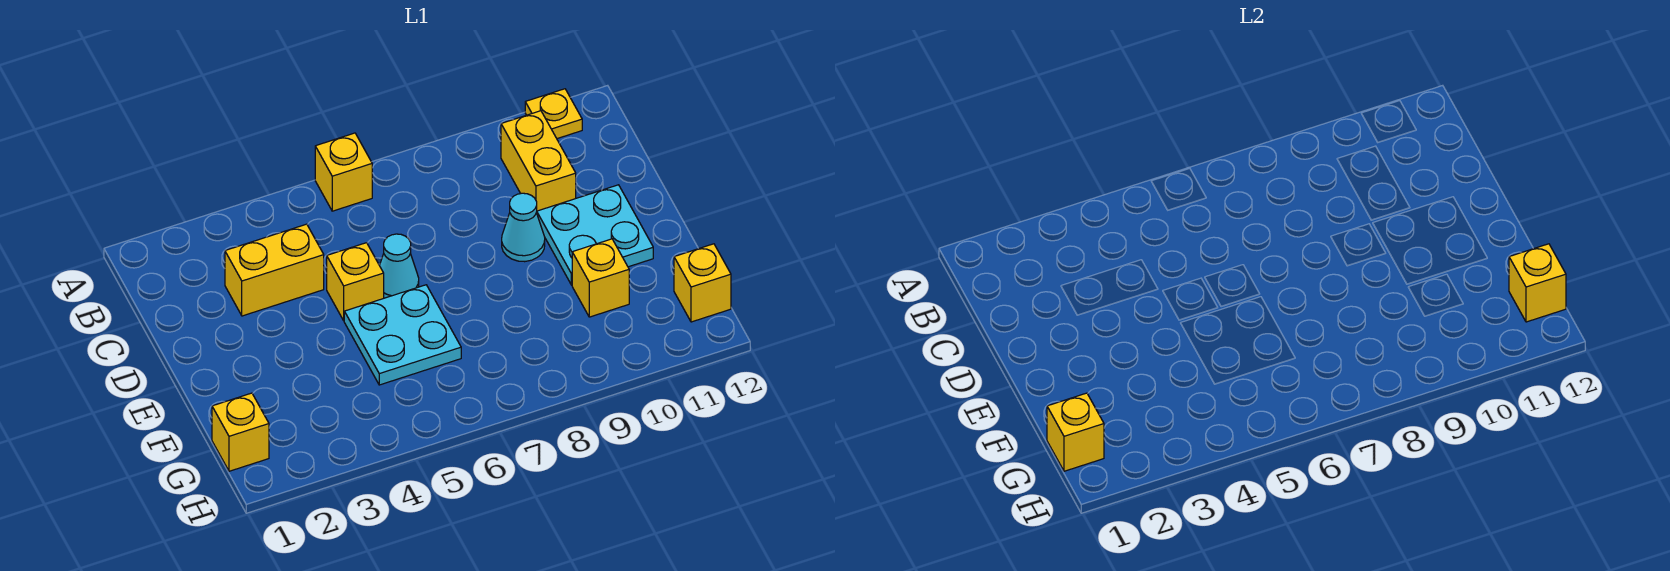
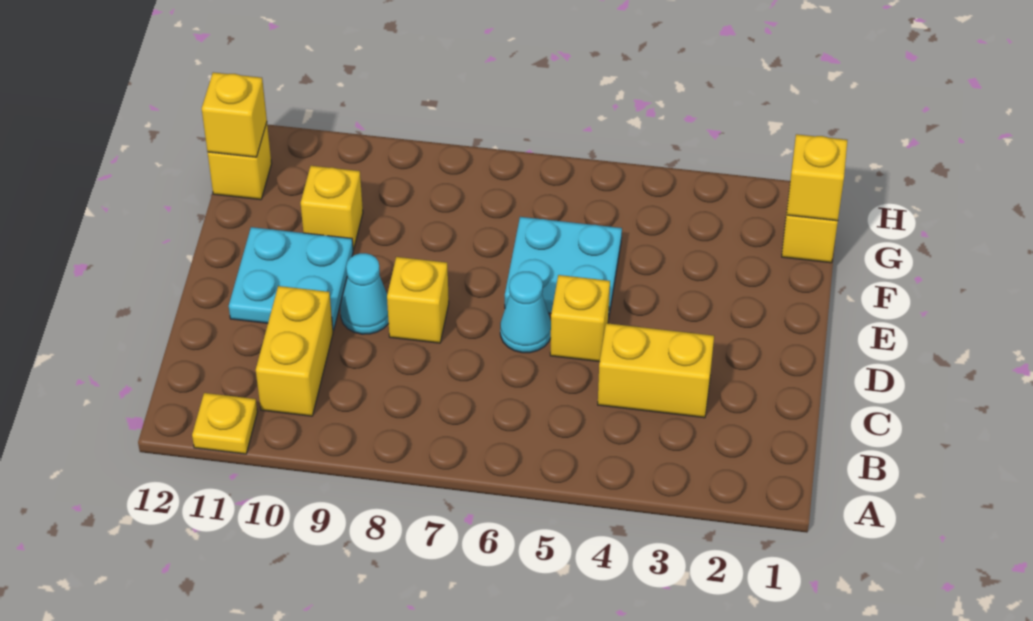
yellow 1x1 brick [315,133,372,211] -> yellow 1x1 brick moved to [387,257,449,343]

